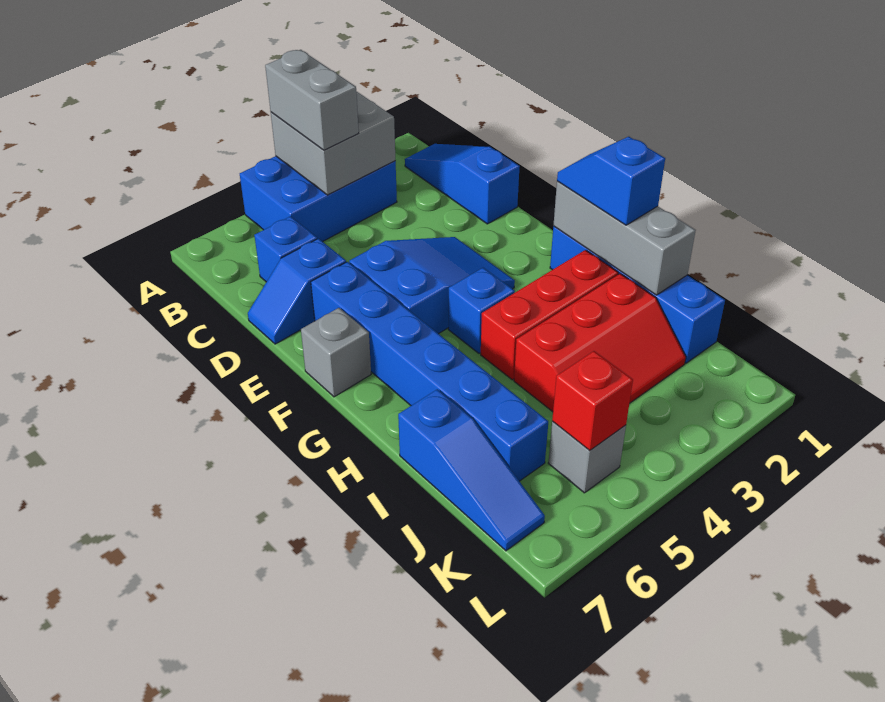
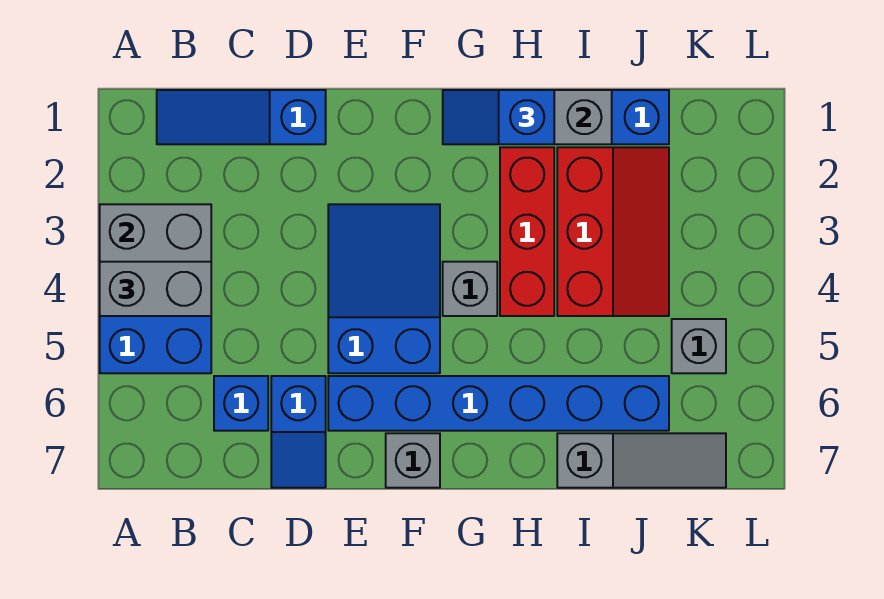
blue 1x1 brick [448,268,515,353] -> grey 1x1 brick [443,262,497,316]
blue 1x3 slope [398,389,545,551] -> grey 1x3 slope [557,433,726,488]
red 1x1 brick [552,351,633,451] -> none

